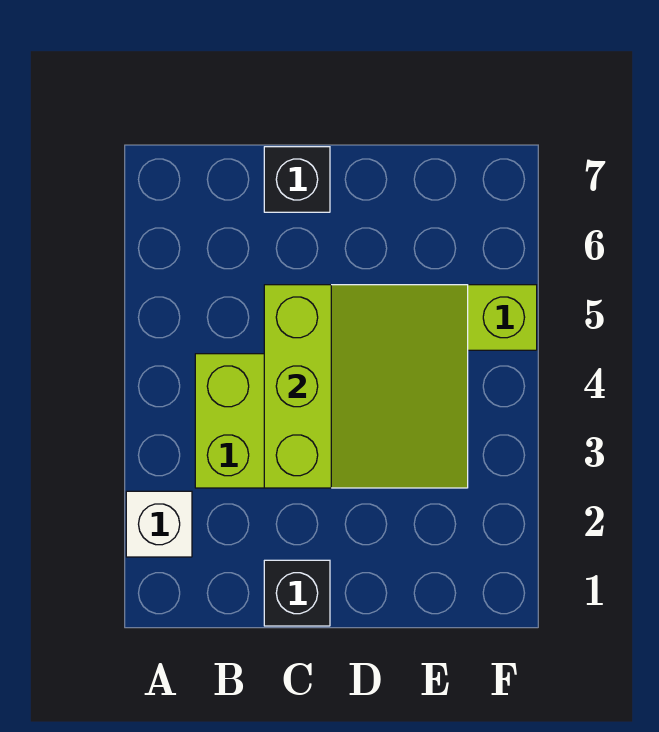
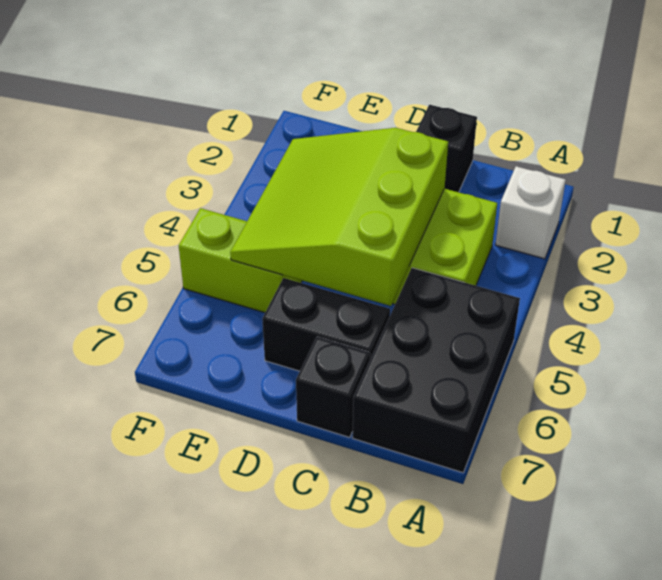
none -> black 2x3 brick [353,268,520,473]
none -> black 1x2 brick [262,278,390,371]

